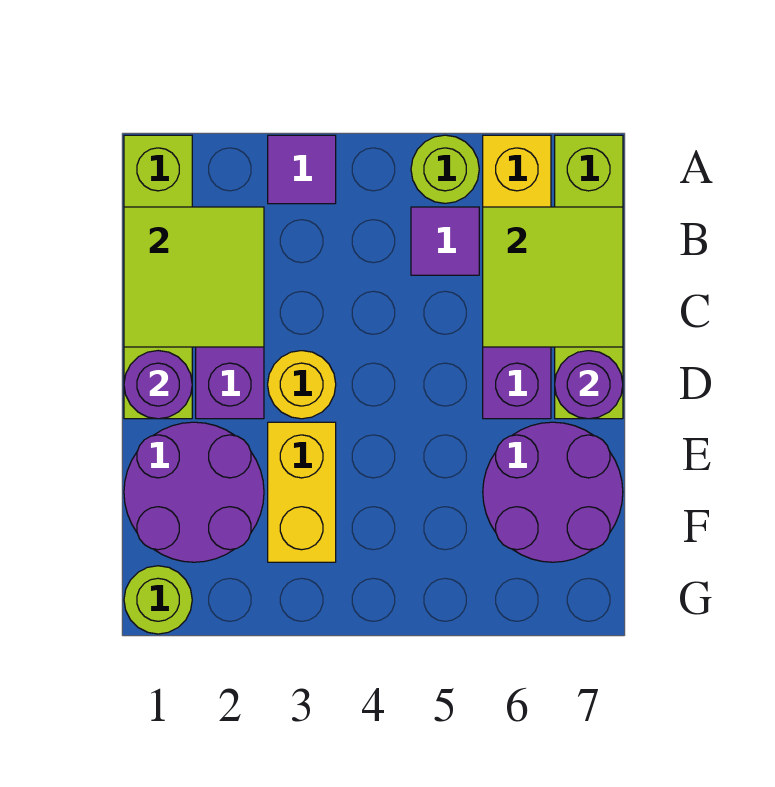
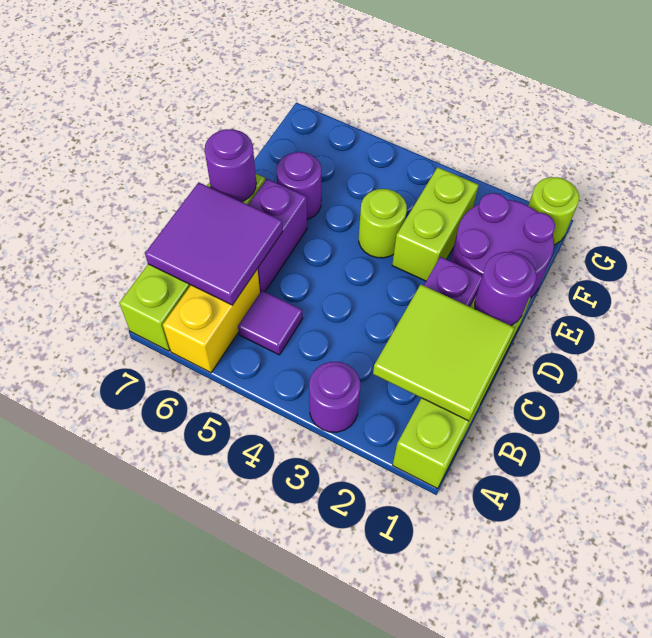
purple 1x1 tile [268,135,336,204] -> purple 1x1 round brick [309,362,360,432]
lime 1x1 round brick [411,135,479,203] -> lime 1x1 round brick moved to [359,189,407,258]
lime 2x2 tile [483,207,623,347] -> purple 2x2 tile [145,182,283,305]
yellow 1x1 round brick [268,351,336,419] -> none
yellow 1x2 brick [268,422,336,562] -> lime 1x2 brick [392,167,479,281]
purple 2x2 round brick [483,422,623,562] -> purple 1x1 round brick [277,152,321,219]

